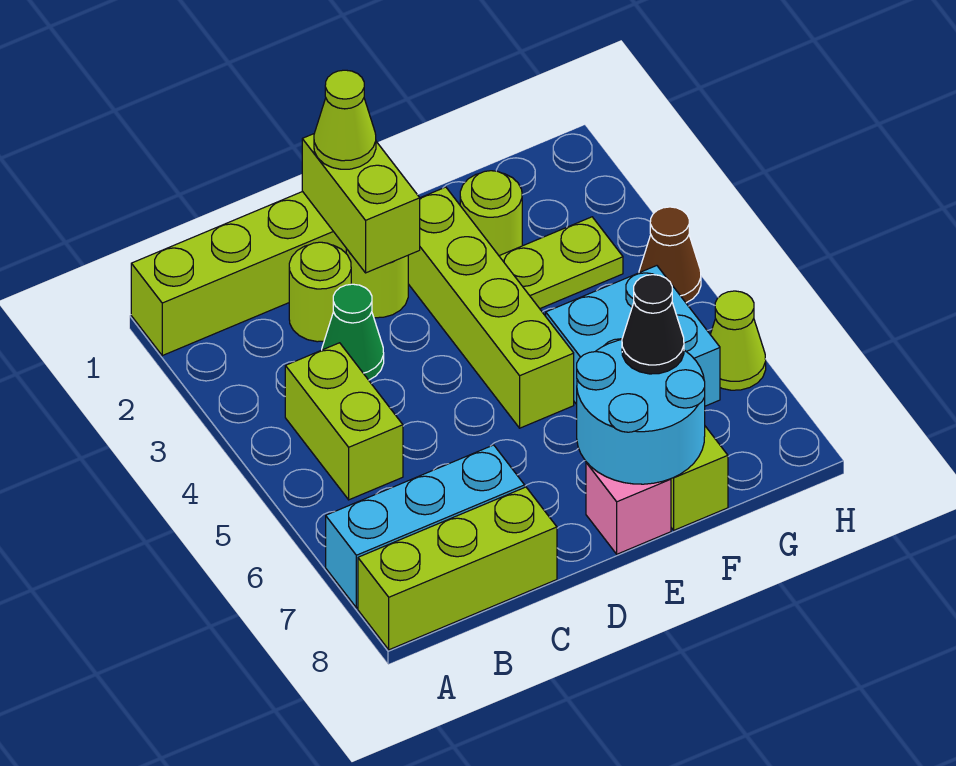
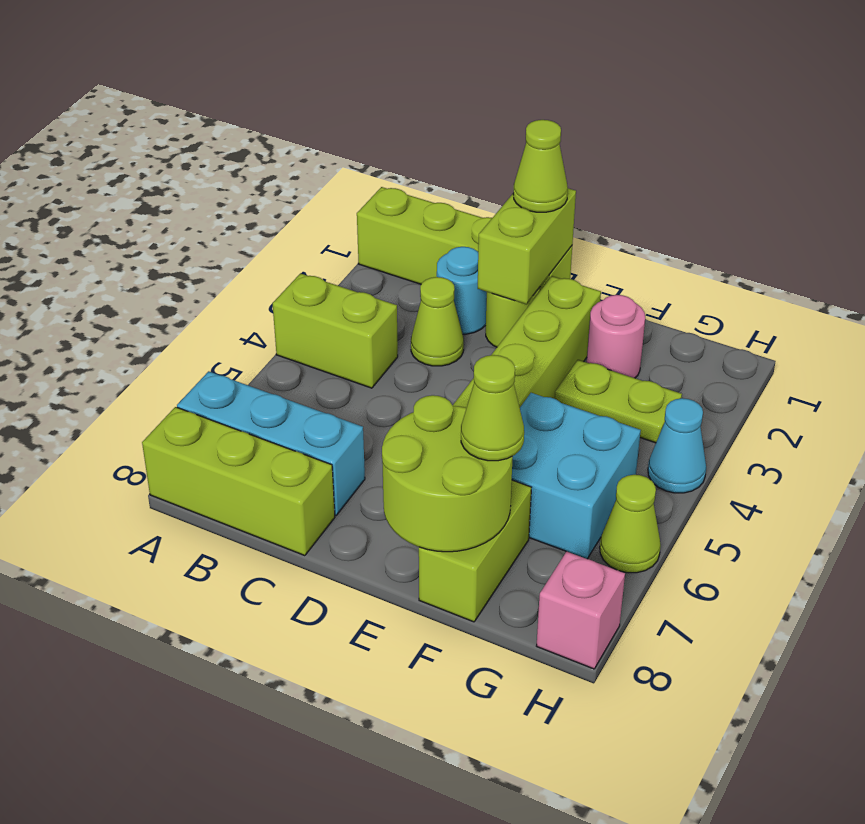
lime 1x2 brick [285,343,403,500] -> lime 1x2 brick turned to [273,273,398,388]
lime 1x1 round brick [289,242,351,342] -> cyan 1x1 round brick [437,247,487,334]
green 1x1 cone [322,284,384,380] -> lime 1x1 cone [411,277,464,366]
cyan 2x2 round brick [577,340,705,484] -> lime 2x2 round brick [382,395,513,552]
pink 1x1 brick [586,462,671,554] -> pink 1x1 brick moved to [537,552,625,669]
lime 1x1 round brick [460,171,522,256] -> pink 1x1 round brick [587,295,645,378]
black 1x1 cone [622,275,684,374] -> lime 1x1 cone [461,355,524,461]
brown 1x1 cone [639,207,701,303] -> cyan 1x1 cone [648,398,706,493]

